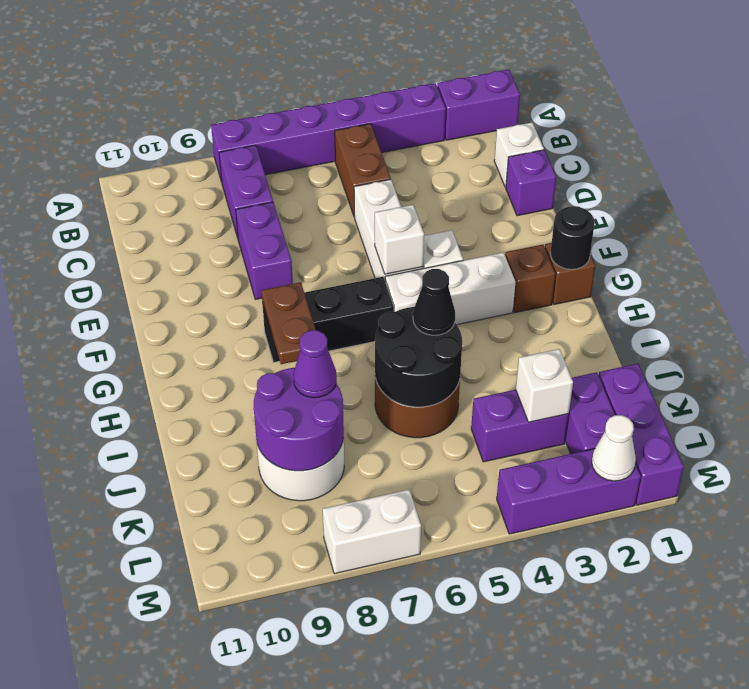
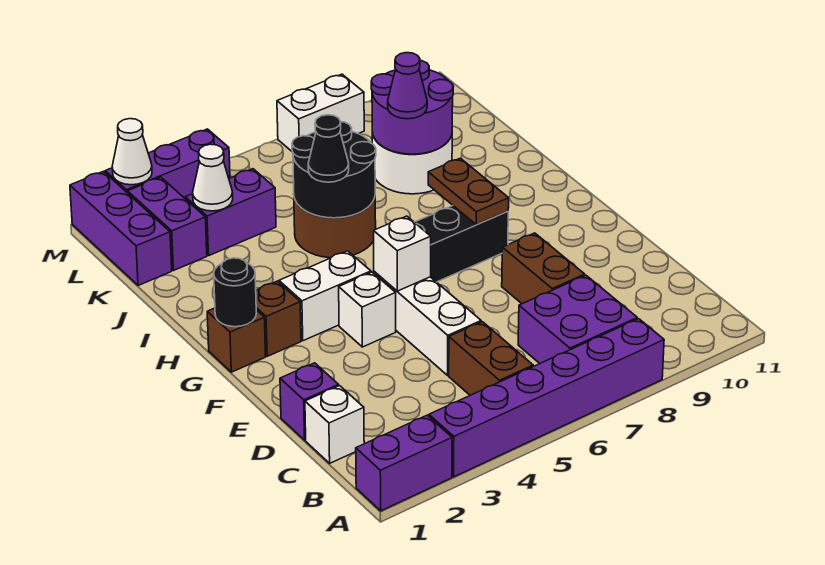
purple 1x2 brick [219,145,273,238] -> purple 2x2 brick [518,275,637,363]
purple 1x2 brick [236,202,293,299] -> brown 1x2 brick [502,233,585,304]
white 1x3 brick [385,252,515,325] -> white 1x2 brick [279,251,371,341]
white 1x1 brick [516,349,573,422] -> white 1x1 cone [193,144,233,211]

